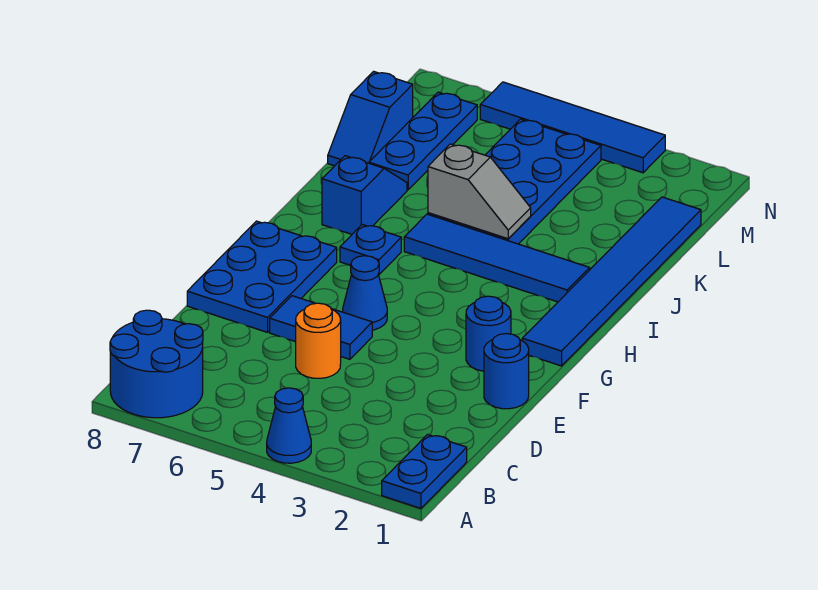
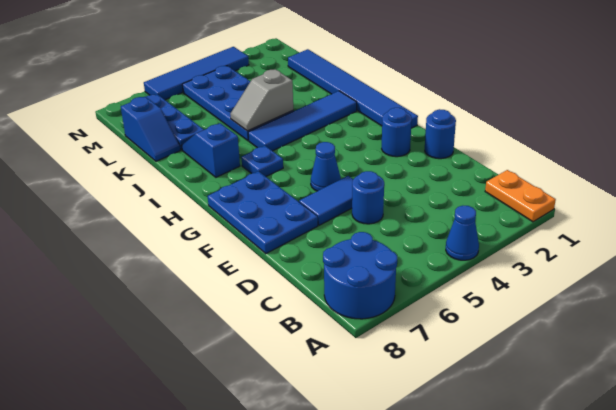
blue 1x2 plate [382,434,467,508] -> orange 1x2 plate [485,170,556,222]
orange 1x1 round brick [296,303,341,378] -> blue 1x1 round brick [352,171,384,224]
grey 1x2 slope [428,144,531,239] -> grey 1x2 slope turned to [230,70,293,131]

